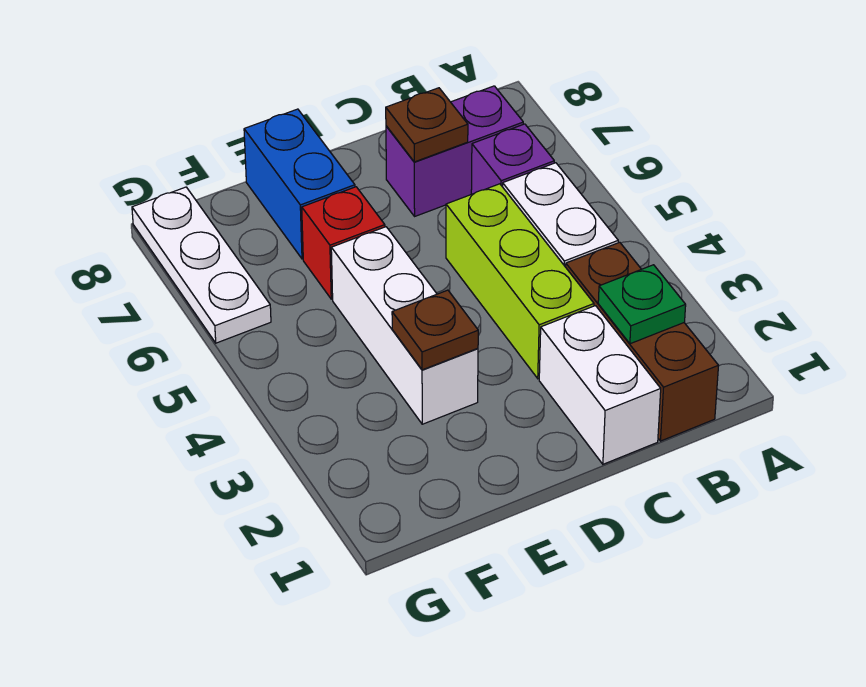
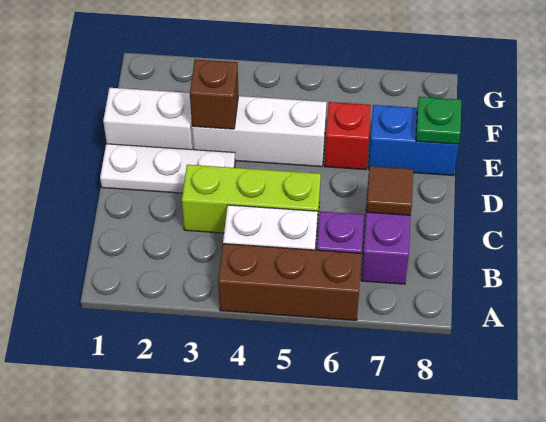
brown 1x3 brick [566,242,719,441] -> brown 1x3 brick moved to [218,244,362,320]
green 1x1 plate [598,265,686,344] -> green 1x1 plate moved to [416,97,461,144]
white 1x2 brick [539,306,661,464] -> white 1x2 brick moved to [103,88,193,150]
brown 1x1 plate [386,88,468,162] -> brown 1x1 tile [366,166,413,215]
brown 1x1 plate [392,290,478,370] -> brown 1x1 brick [190,59,238,129]
white 1x3 plate [132,187,271,343] -> white 1x3 plate moved to [100,144,235,193]

